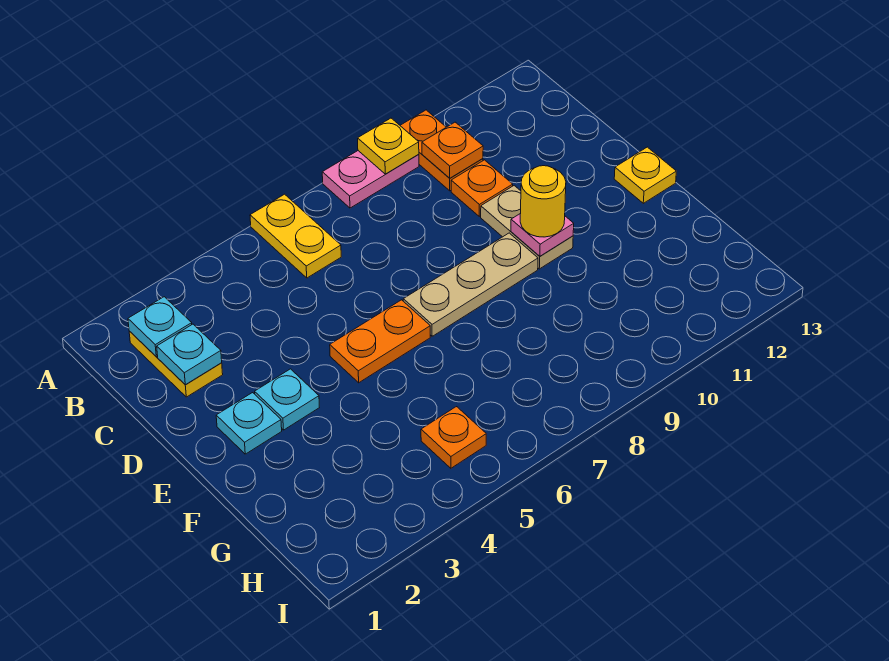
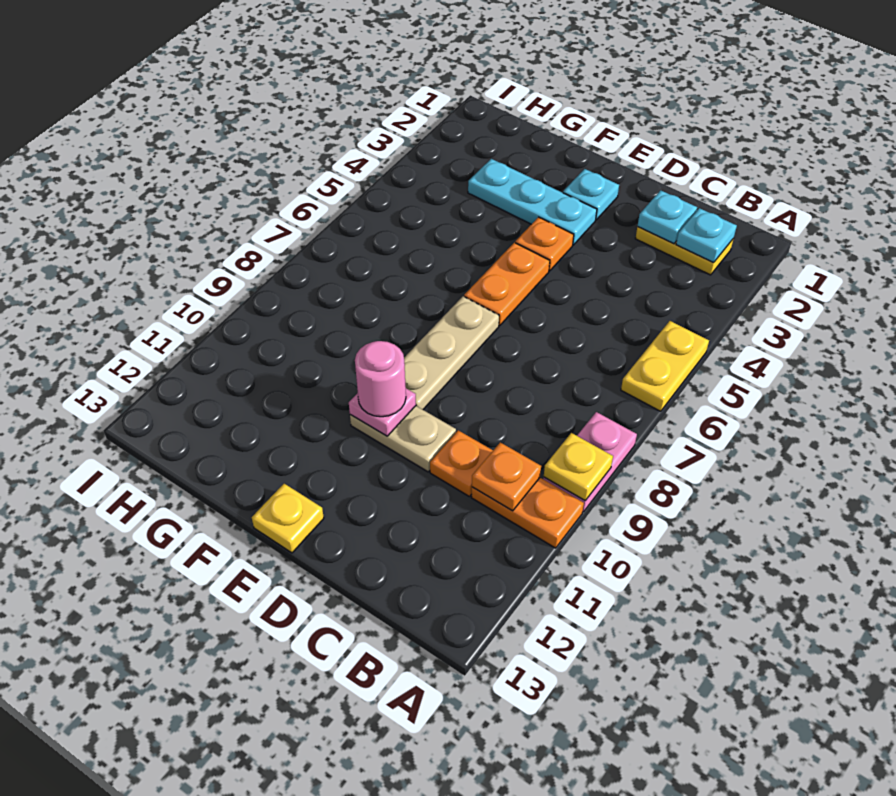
yellow 1x2 plate [250,194,341,278] -> yellow 1x2 plate turned to [621,321,709,411]
cyan 1x1 plate [255,369,319,430] -> cyan 1x3 plate [468,159,597,245]
yellow 1x1 round brick [520,166,566,237] -> pink 1x1 round brick [355,341,406,417]
orange 1x1 plate [421,407,486,468] -> orange 1x1 plate moved to [515,217,574,271]

